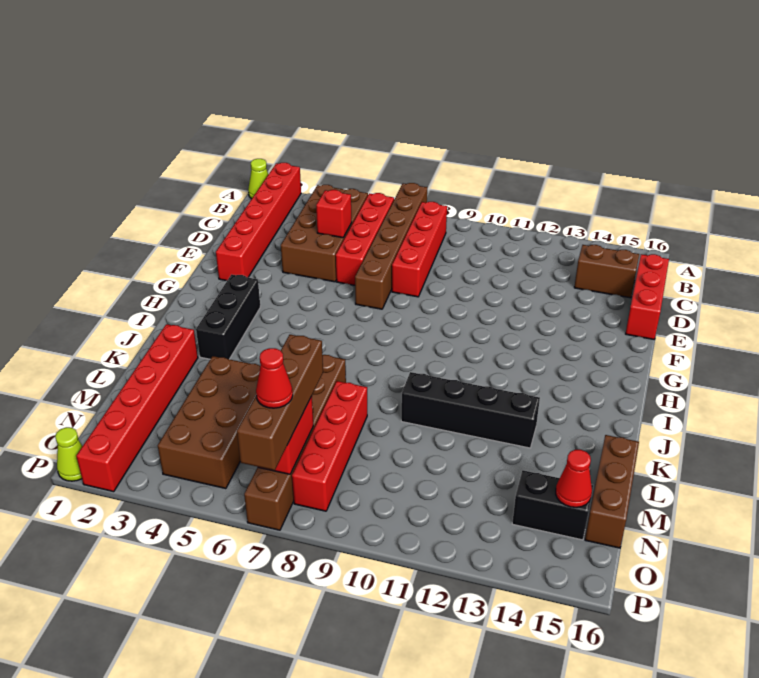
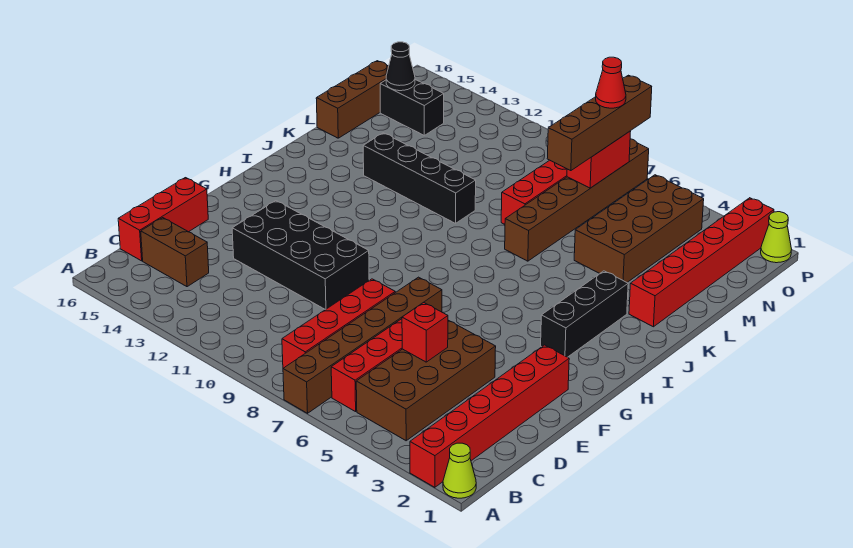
none -> black 2x4 brick [232,201,369,310]
red 1x1 cone [556,450,592,507] -> black 1x1 cone [386,42,415,91]

